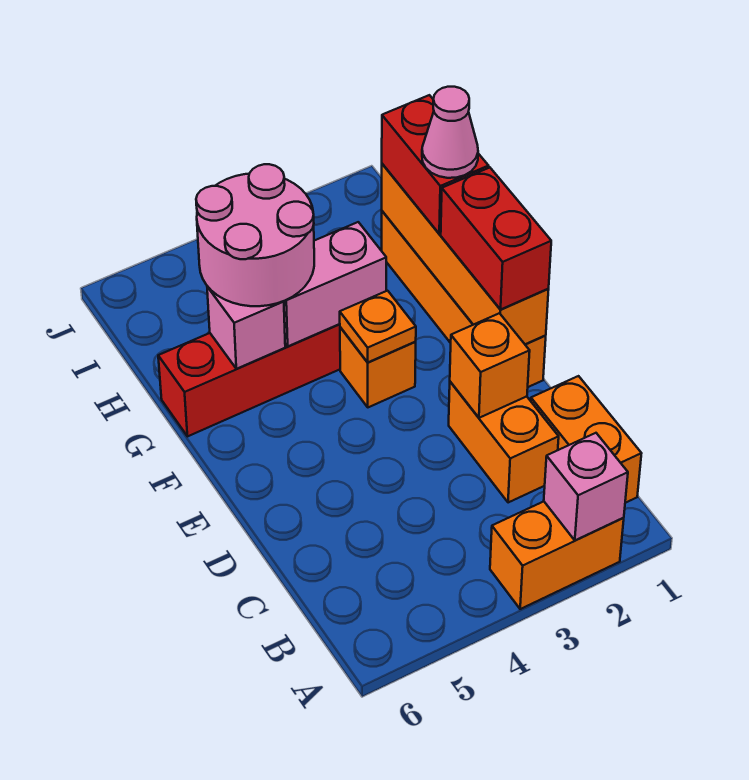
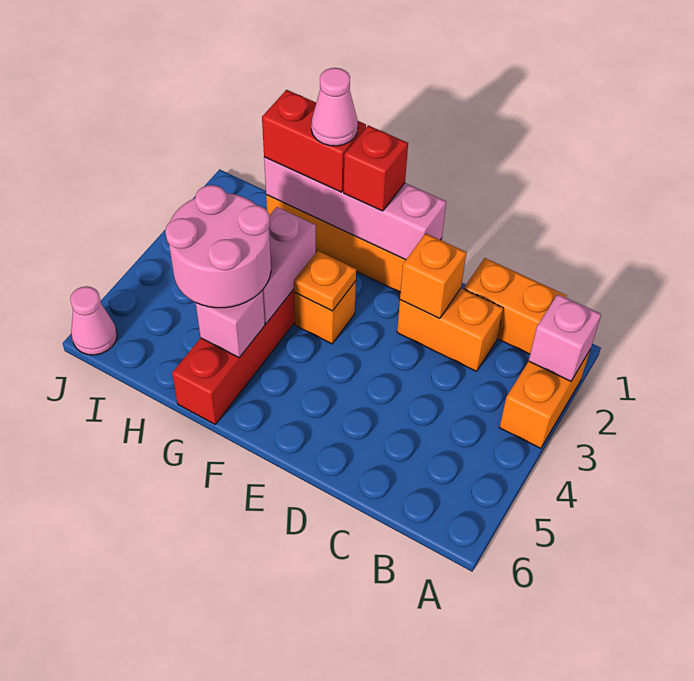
orange 1x4 brick [382,164,549,344] -> pink 1x4 brick [264,157,446,260]
red 1x2 brick [441,168,551,310] -> red 1x1 brick [344,125,408,211]
none -> pink 1x1 cone [70,286,117,355]

